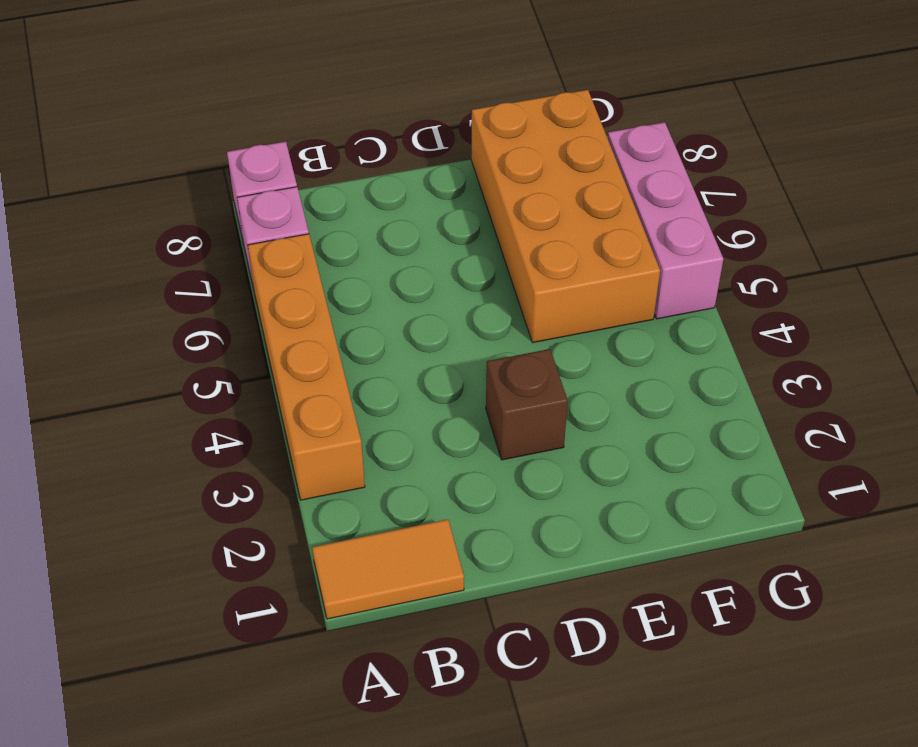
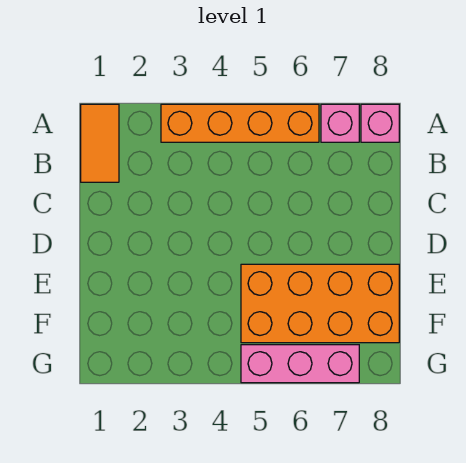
brown 1x1 brick [486,349,568,460] -> none

